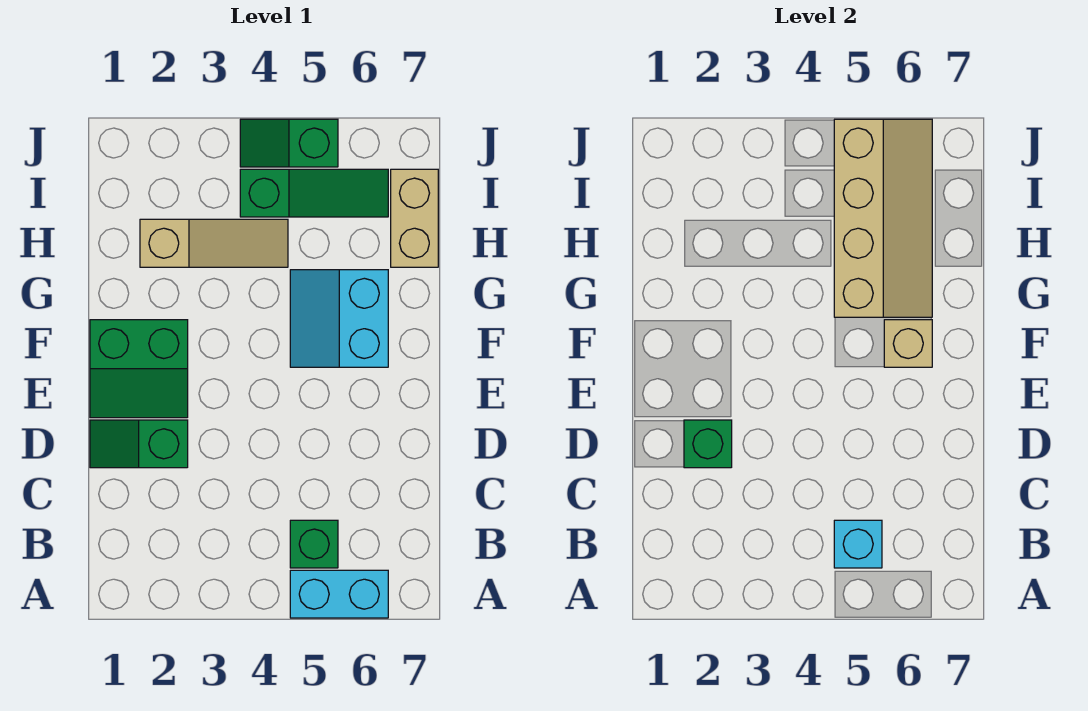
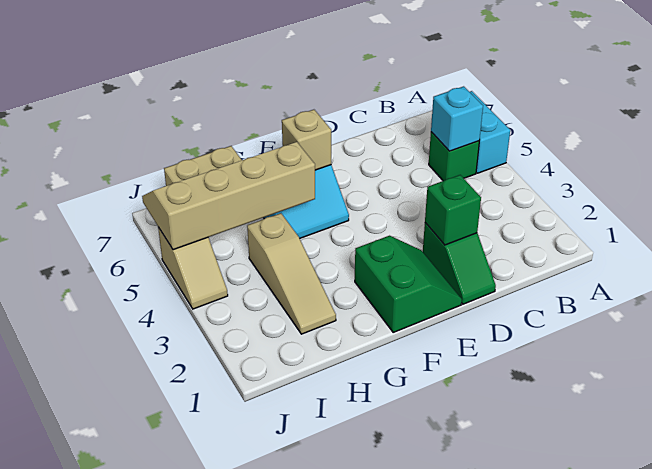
tan 1x3 slope [140,219,288,267] -> tan 1x3 slope turned to [247,213,336,334]
green 1x3 slope [240,169,388,217] -> none
green 1x2 slope [240,119,338,167] -> tan 1x2 slope [158,227,228,309]

